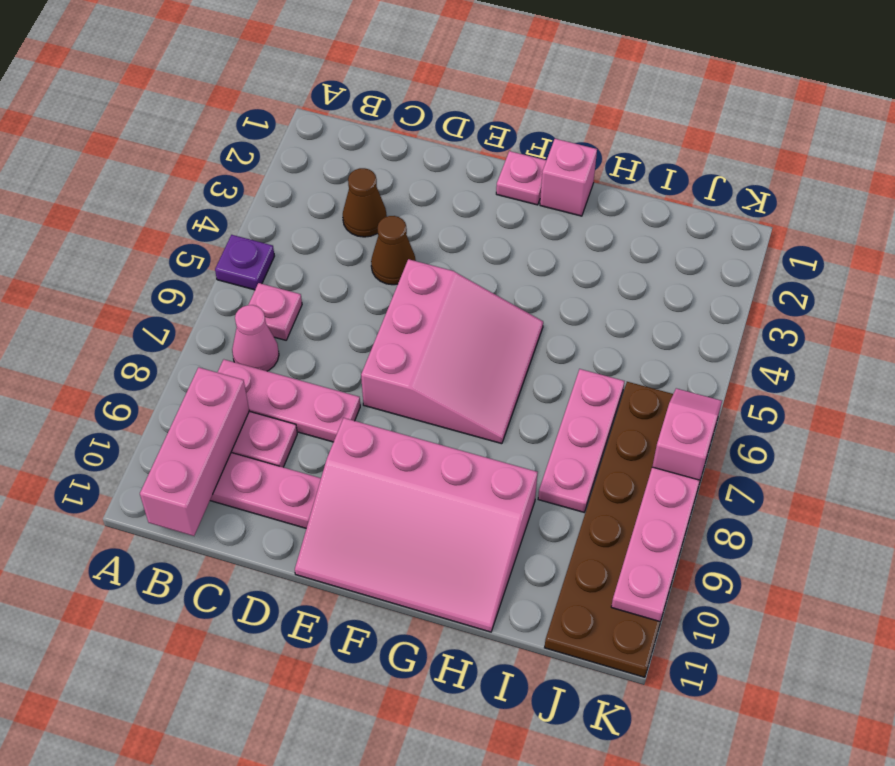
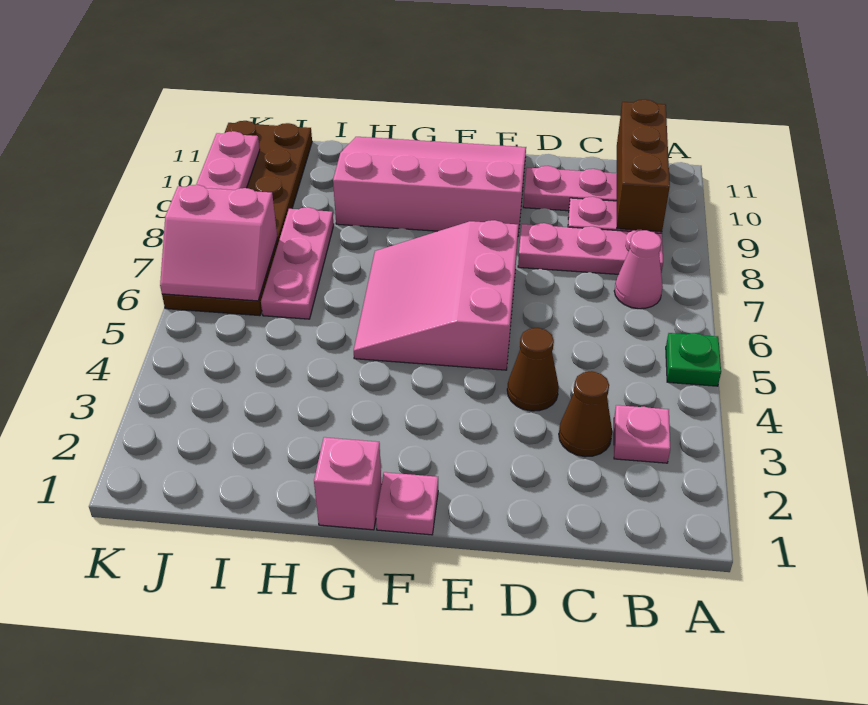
purple 1x1 plate [215,235,274,290] -> green 1x1 plate [666,333,721,386]
pink 1x1 plate [248,283,302,340] -> pink 1x1 plate moved to [614,405,670,463]
pink 1x3 brick [140,367,249,536] -> brown 1x3 brick [617,100,670,232]
pink 1x2 slope [652,388,722,480] -> pink 2x2 slope [160,185,277,301]

